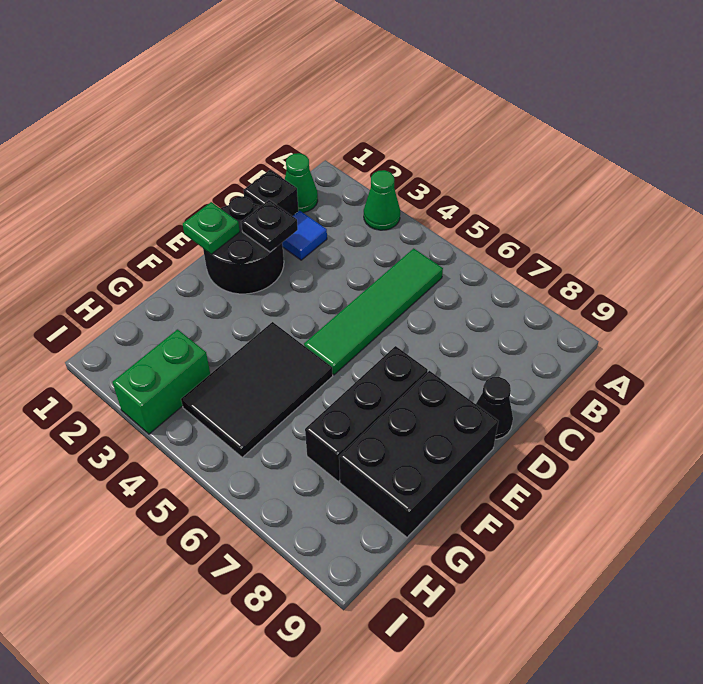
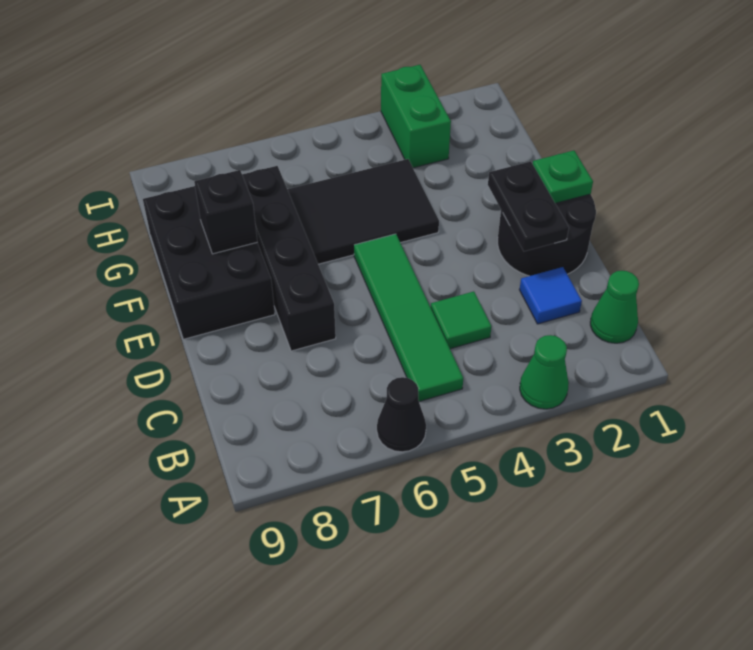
black 1x1 brick [243,170,298,216] -> black 1x1 brick moved to [194,170,257,254]
none -> green 1x1 tile [431,291,491,349]
black 1x1 plate [241,200,298,252] -> black 1x2 plate [488,161,569,251]
black 1x1 cone [476,377,513,439] -> black 1x1 cone moved to [377,377,426,452]
black 1x3 brick [305,346,428,481] -> black 1x4 brick [242,166,336,351]
black 2x3 tile [181,322,333,457] -> black 2x3 tile turned to [287,159,439,264]

